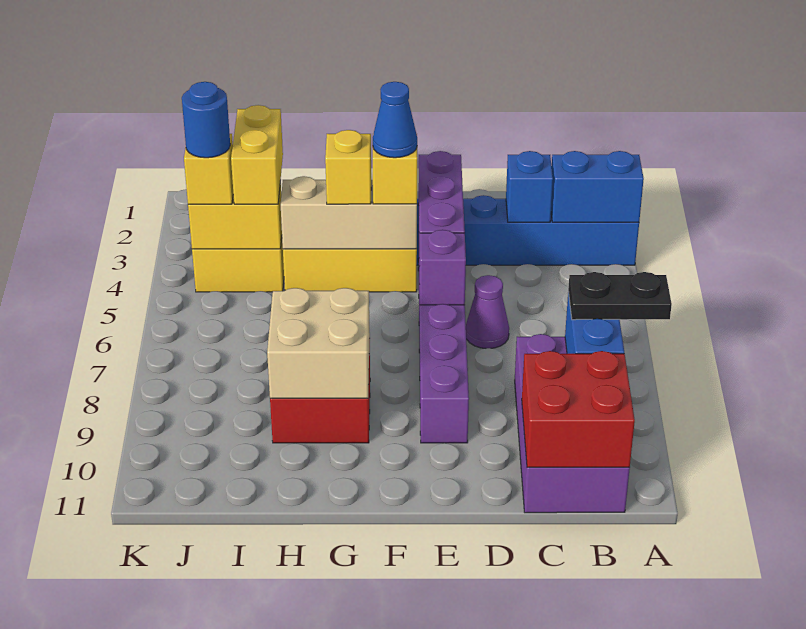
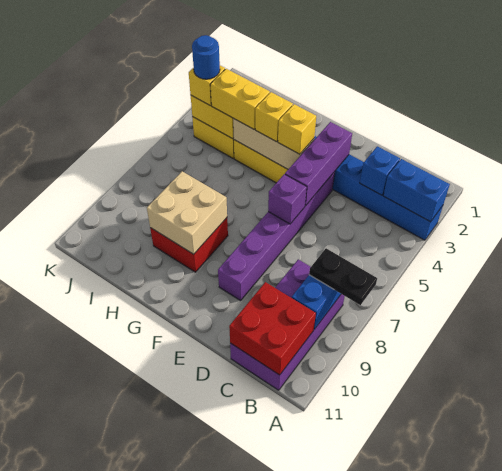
purple 1x1 cone [466,275,509,349] -> none
blue 1x1 cone [373,82,417,158] -> none
yellow 1x2 brick [231,105,283,204] -> yellow 1x2 brick turned to [210,69,270,129]

